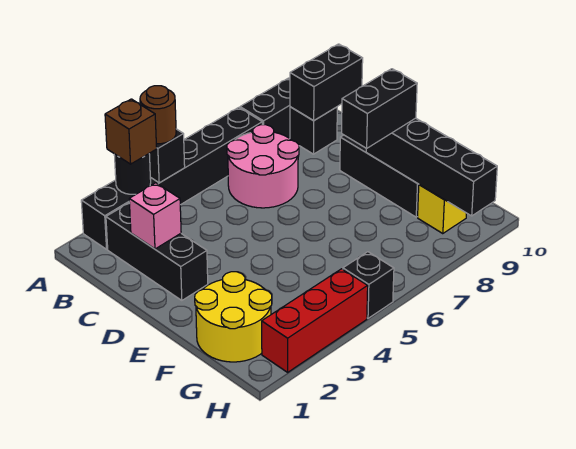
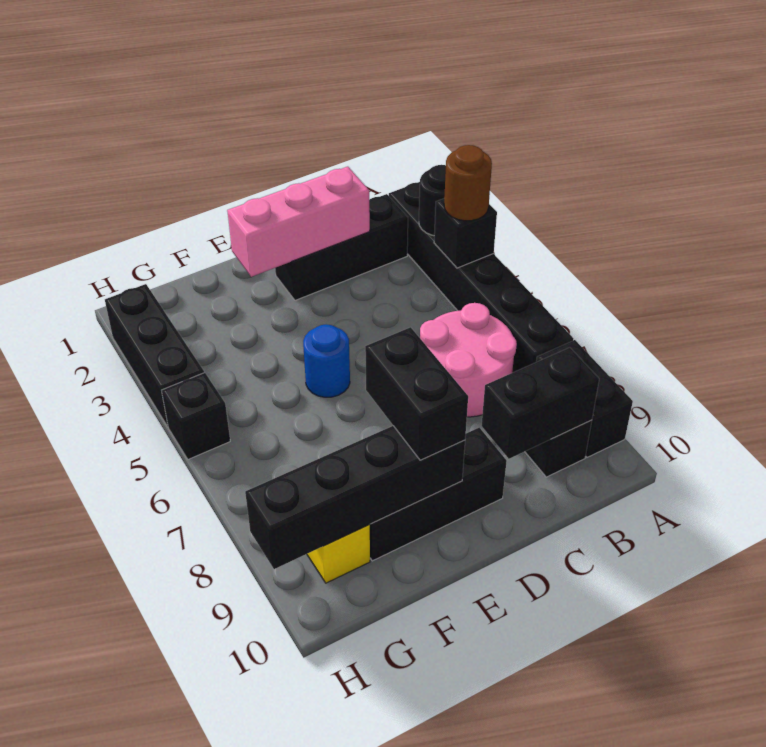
brown 1x1 brick [105,99,157,164] -> none
black 1x2 brick [290,44,363,121] -> black 1x2 brick turned to [482,347,599,459]
pink 1x1 brick [129,183,181,249] -> pink 1x3 brick [227,167,370,277]
none -> blue 1x1 round brick [303,324,350,397]
yellow 2x2 round brick [195,272,272,362] -> none
red 1x3 brick [262,269,368,372] -> black 1x3 brick [105,284,204,427]

